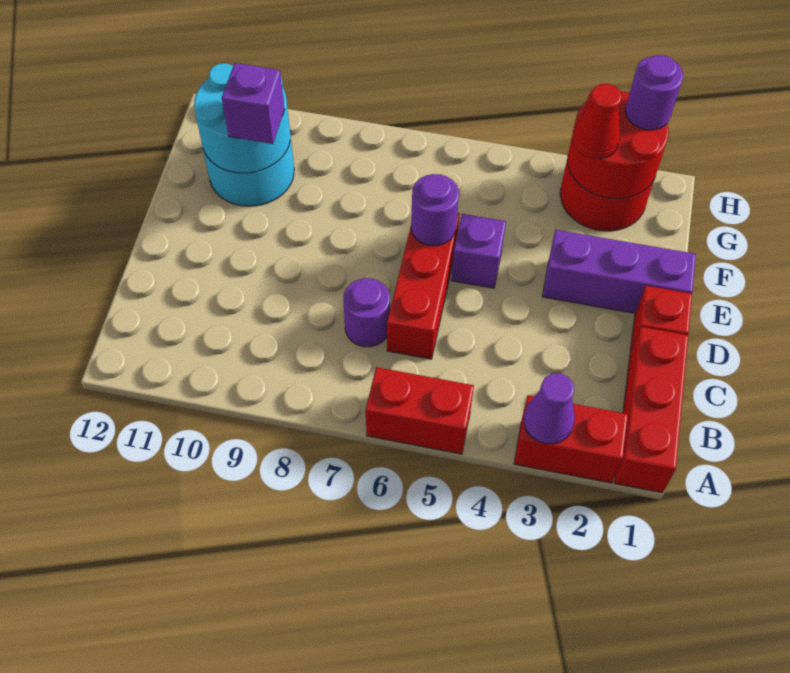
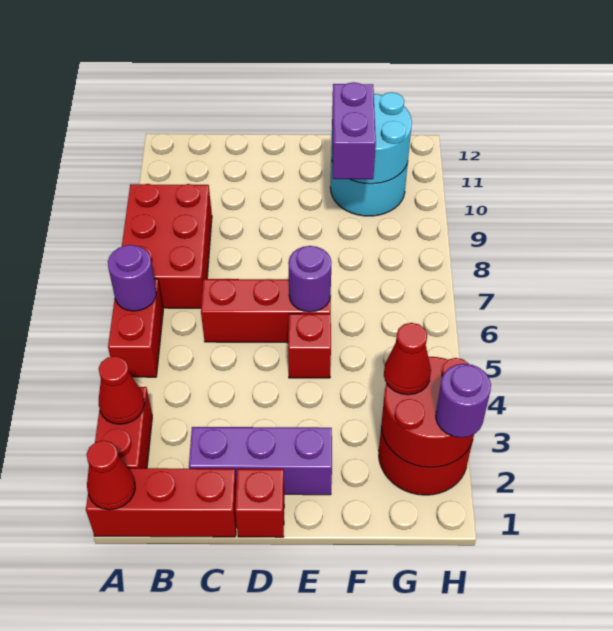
none -> red 1x1 cone [87,441,135,510]
purple 1x1 cone [524,373,575,444] -> red 1x1 cone [99,356,144,424]
none -> red 2x3 brick [122,184,212,308]
purple 1x1 round brick [343,278,390,347] -> purple 1x1 round brick moved to [108,245,156,311]
purple 1x3 brick [542,230,696,313] -> purple 1x3 brick turned to [189,427,332,495]
purple 1x1 brick [451,214,506,288] -> red 1x1 brick [288,314,331,378]
purple 1x1 brick [222,63,285,144] -> purple 1x2 brick [332,82,376,179]

